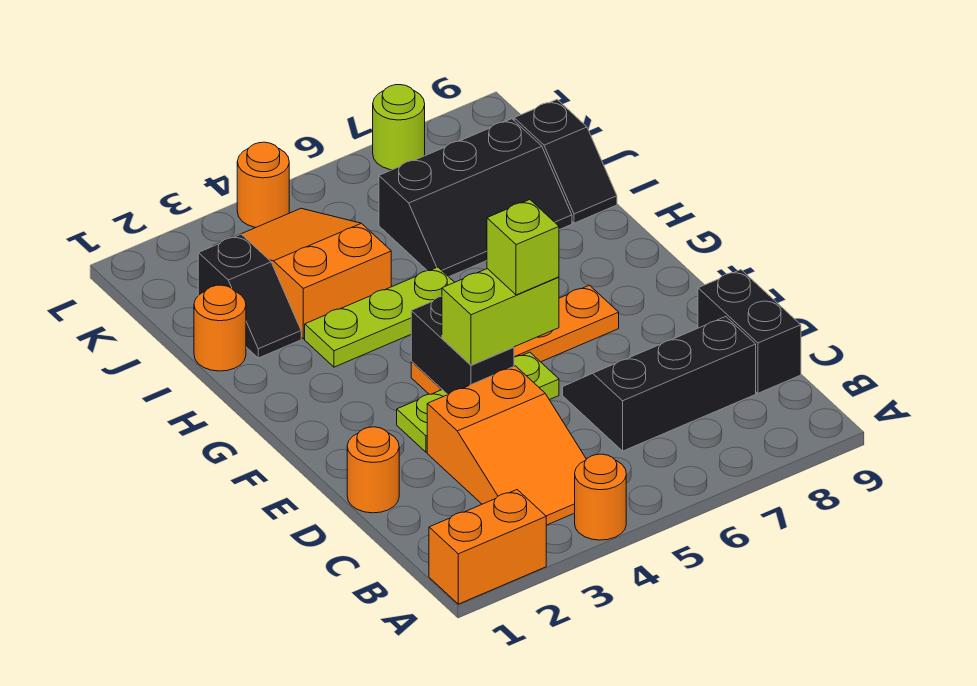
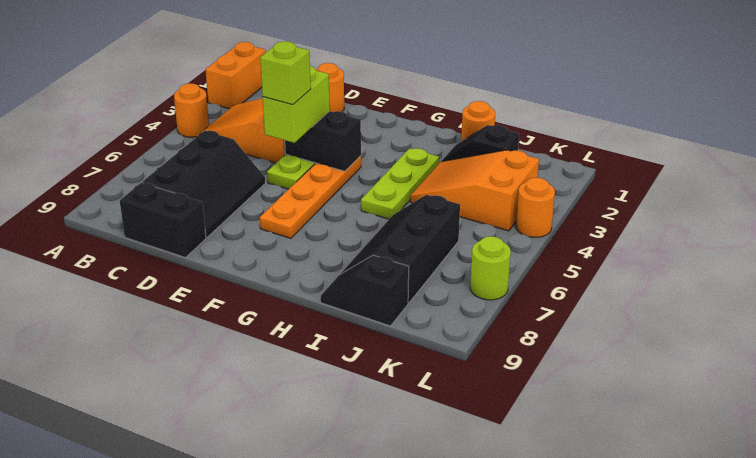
orange 2x3 slope [214,208,391,339] -> orange 2x3 slope turned to [410,150,539,231]

